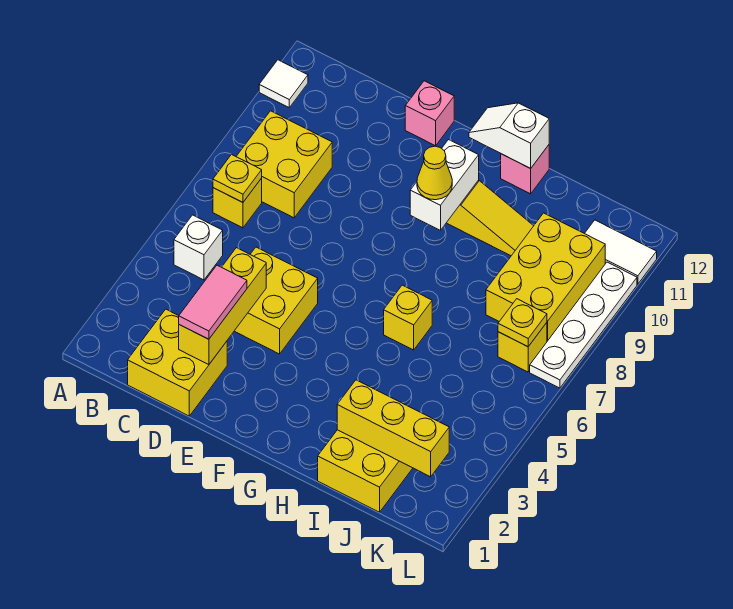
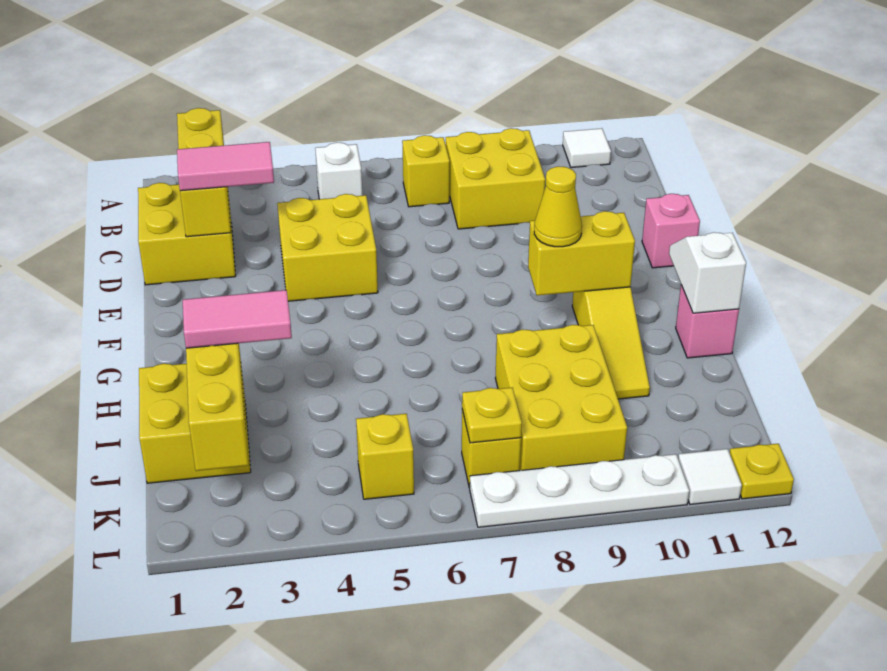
yellow 1x1 plate [213,154,262,202] -> yellow 1x1 plate moved to [730,444,794,499]
yellow 1x3 brick [179,248,266,365] -> yellow 1x3 brick turned to [177,108,231,237]
white 1x2 brick [410,140,479,230] -> yellow 1x2 brick [528,211,635,296]
yellow 1x1 brick [384,285,432,350] -> yellow 1x1 brick moved to [356,414,414,499]
none -> pink 1x2 tile [183,290,292,348]
yellow 2x3 brick [486,213,605,341] -> yellow 2x3 brick turned to [495,325,627,470]
white 1x2 tile [585,220,657,284] -> white 1x1 tile [678,449,742,504]

